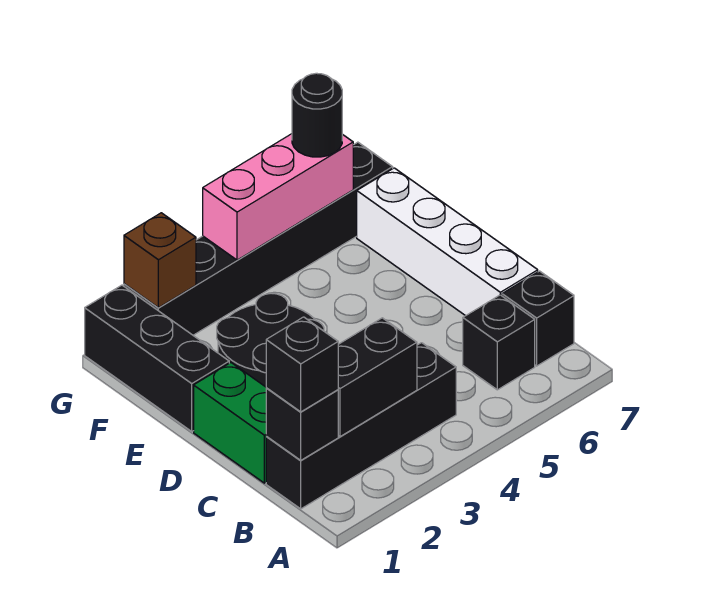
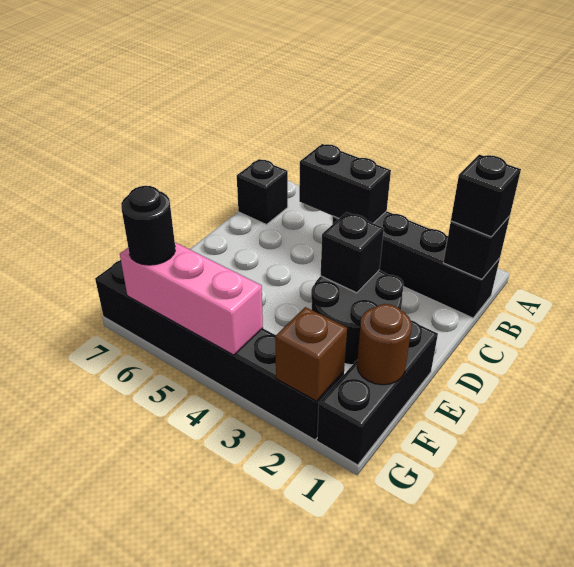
black 1x2 brick [338,318,417,437] -> black 1x2 brick moved to [299,144,391,223]
black 1x1 brick [463,295,535,390] -> black 1x1 brick moved to [321,212,384,293]
green 1x2 brick [194,363,266,483] -> none
white 1x4 brick [357,168,538,316] -> none
none -> brown 1x1 round brick [357,304,412,385]

